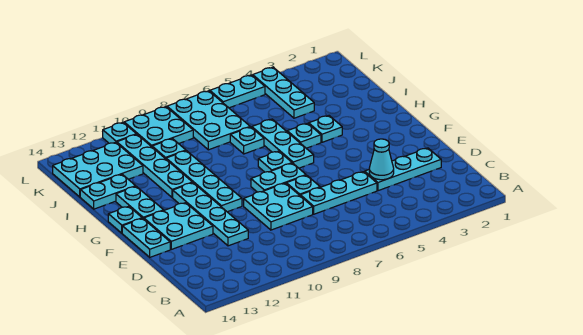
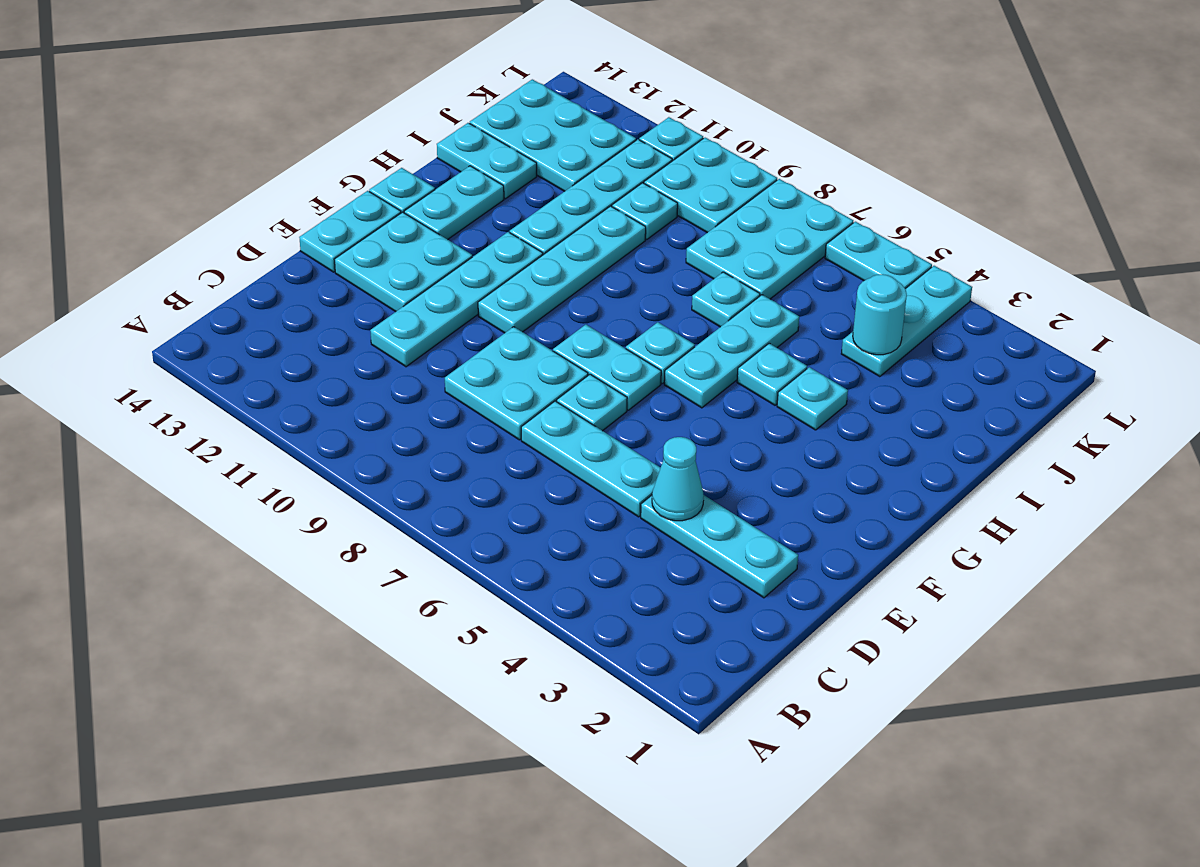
none -> cyan 1x1 round brick [853,274,907,355]

